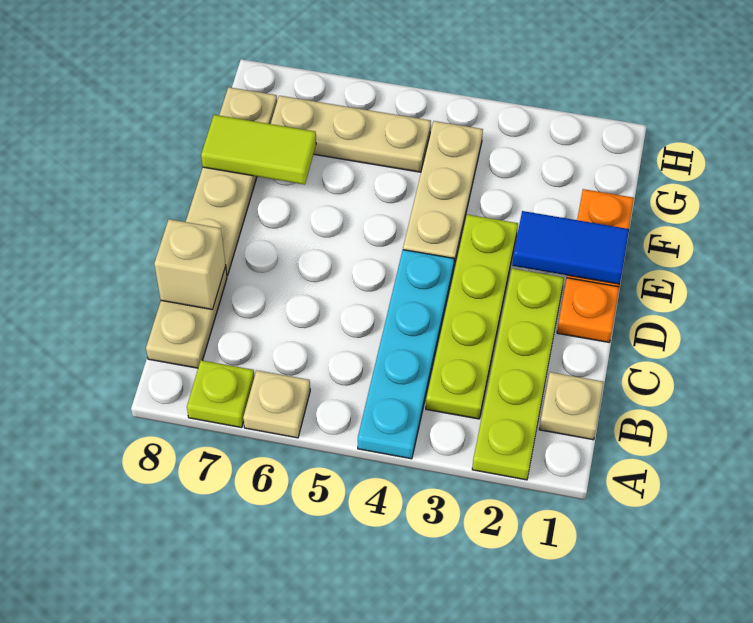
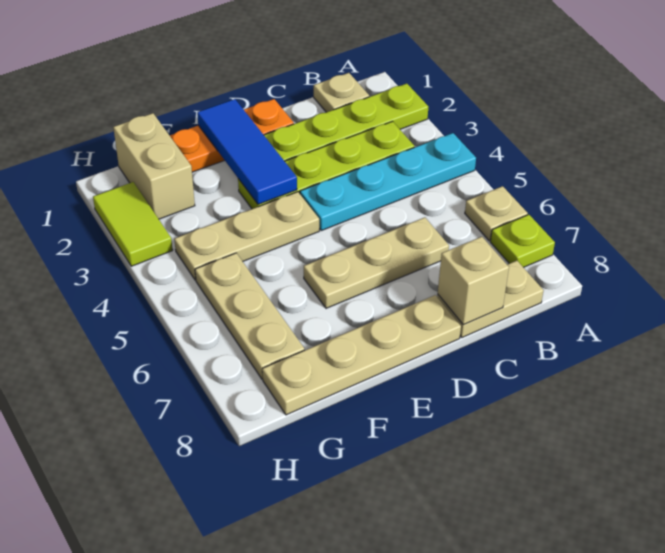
none -> tan 1x3 plate [304,217,449,308]
blue 1x2 tile [512,211,629,284] -> blue 1x3 tile [197,99,297,204]
lime 1x2 tile [201,115,316,184] -> lime 1x2 tile moved to [93,182,173,266]
none -> tan 1x2 brick [113,113,195,219]

